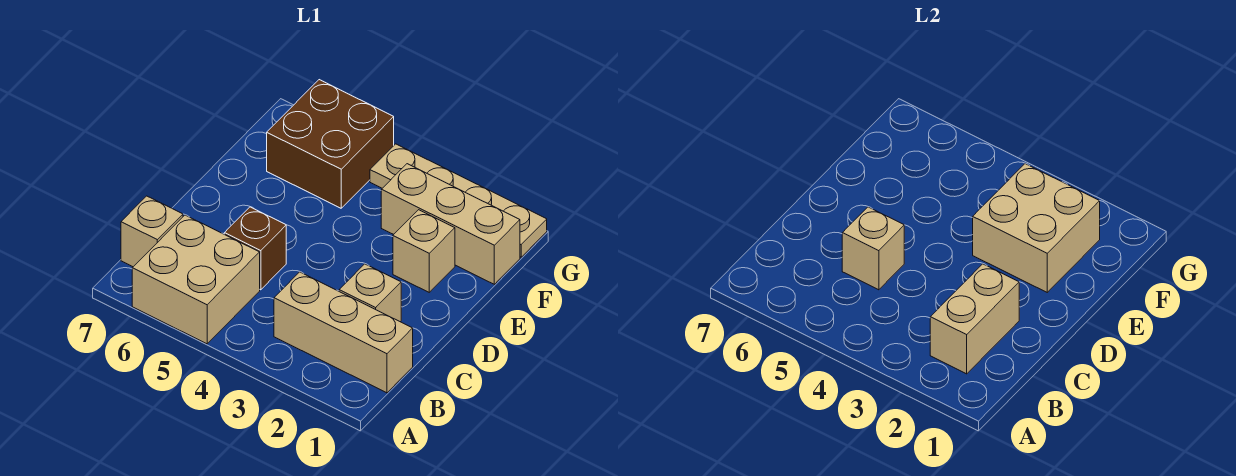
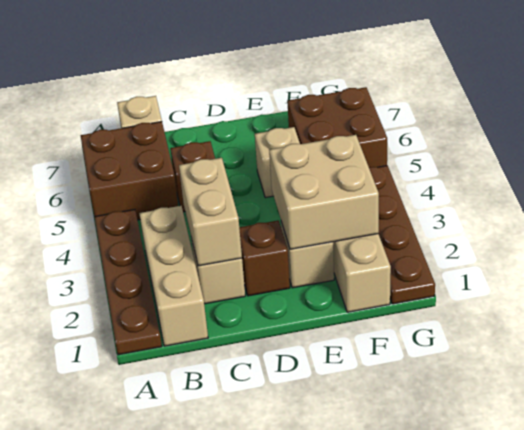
none -> brown 1x4 plate [94,210,162,355]
tan 2x2 brick [132,215,260,344] -> brown 2x2 brick [81,122,178,220]
tan 1x2 brick [930,264,1019,374] -> tan 1x2 brick turned to [179,158,242,266]
tan 1x1 brick [842,207,904,290] -> tan 1x1 brick moved to [255,127,300,198]
none -> brown 1x1 brick [239,220,290,296]
tan 1x4 plate [370,144,547,257] -> brown 1x4 plate [369,166,435,304]

